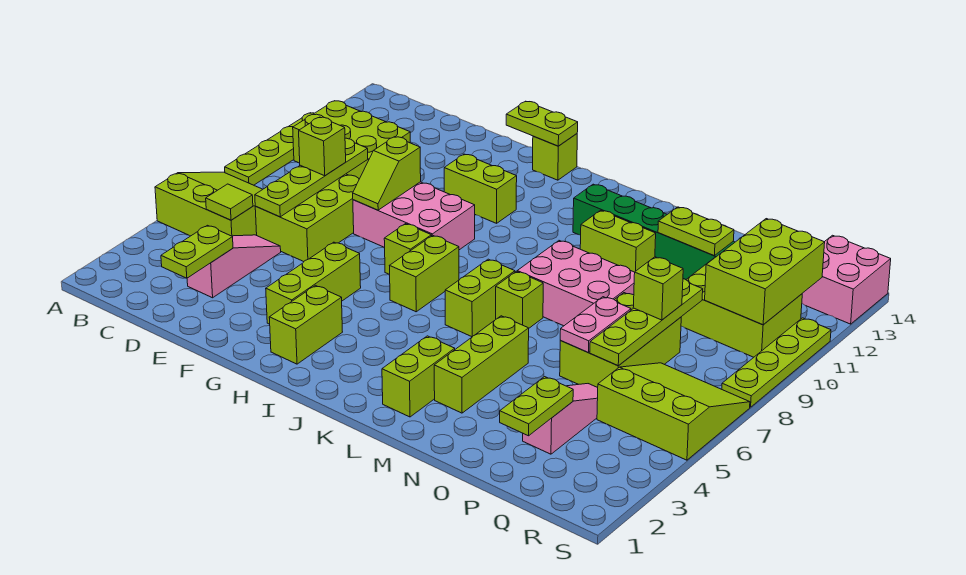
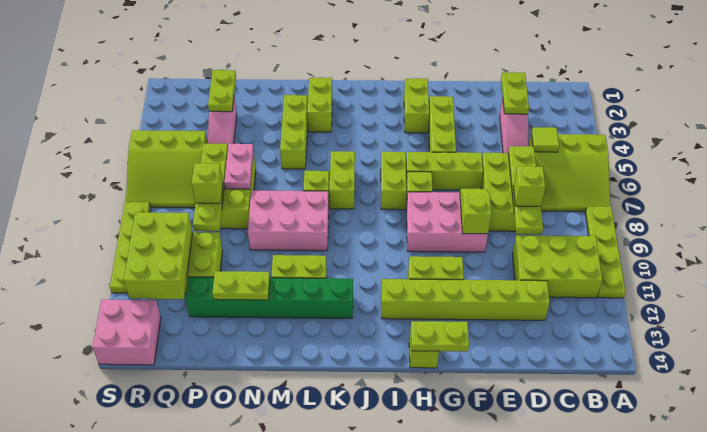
none -> lime 1x6 brick [381,279,550,320]
none -> lime 1x3 brick [406,152,483,190]

